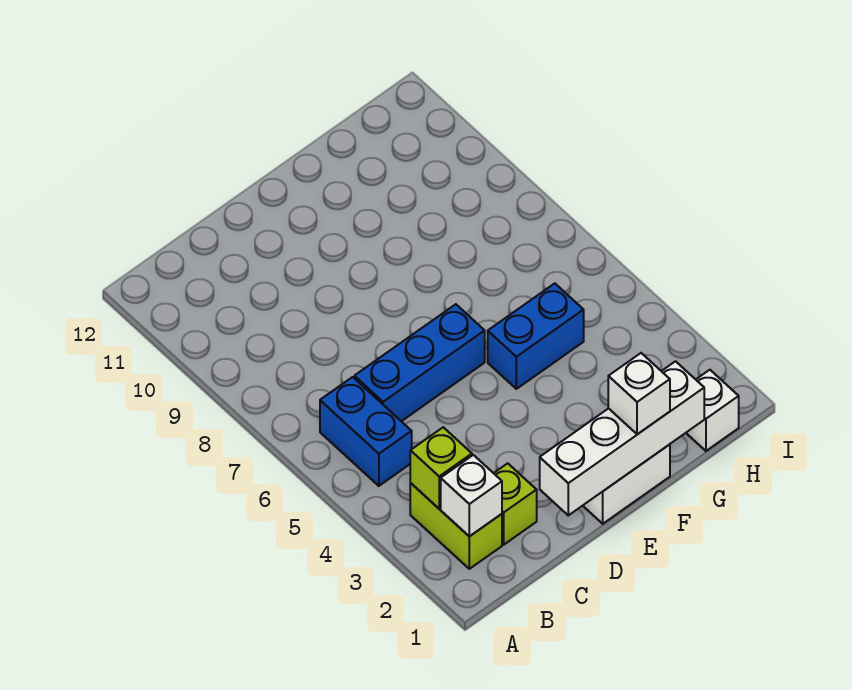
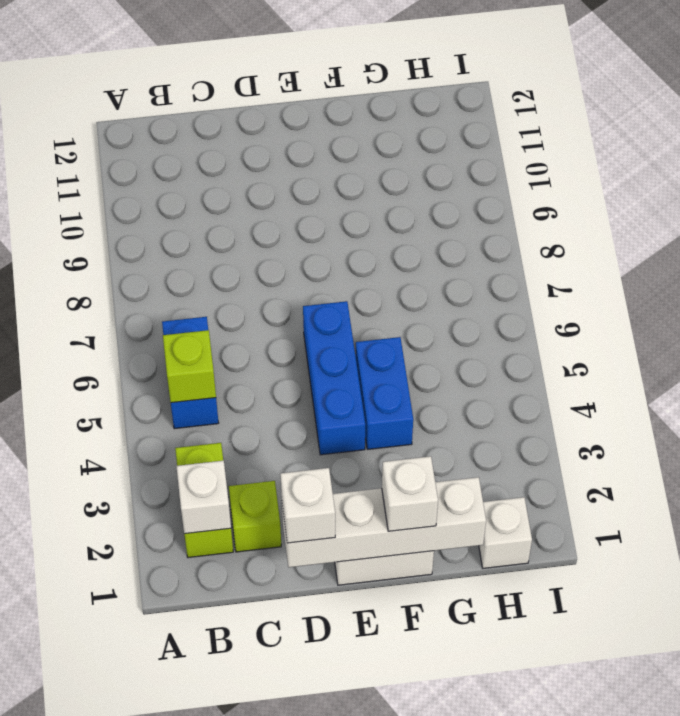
lime 1x1 brick [410,427,472,509] -> lime 1x1 brick moved to [163,330,216,403]
blue 1x3 brick [354,304,485,421] -> blue 1x3 brick turned to [303,301,365,455]
none -> white 1x1 brick [280,468,335,543]
blue 1x2 brick [488,283,584,389] -> blue 1x2 brick turned to [356,337,413,449]

